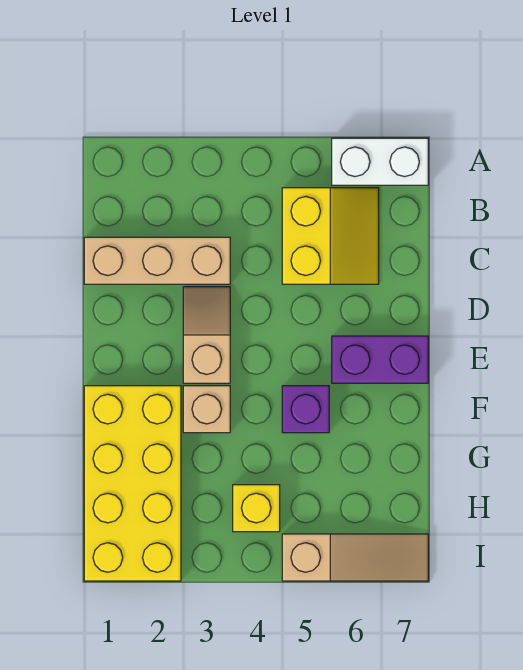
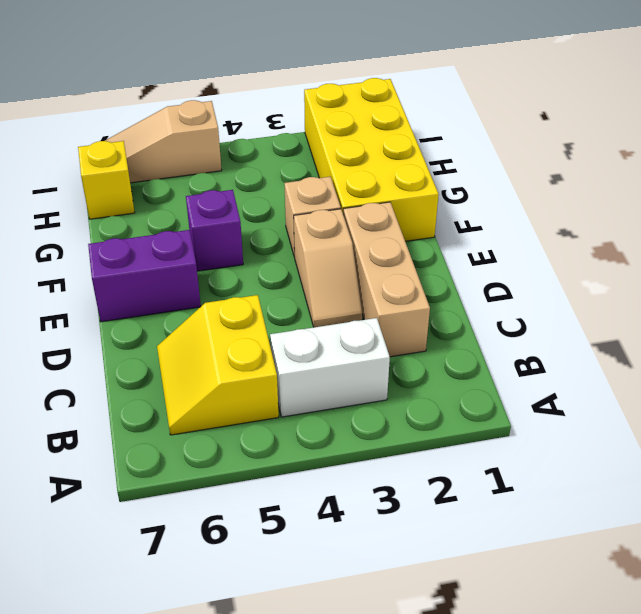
white 1x2 brick [332,138,428,185] -> white 1x2 brick moved to [270,318,390,417]
tan 1x3 brick [84,237,230,284] -> tan 1x3 brick turned to [343,202,430,357]
yellow 1x1 brick [233,485,280,532] -> yellow 1x1 brick moved to [78,141,135,219]

